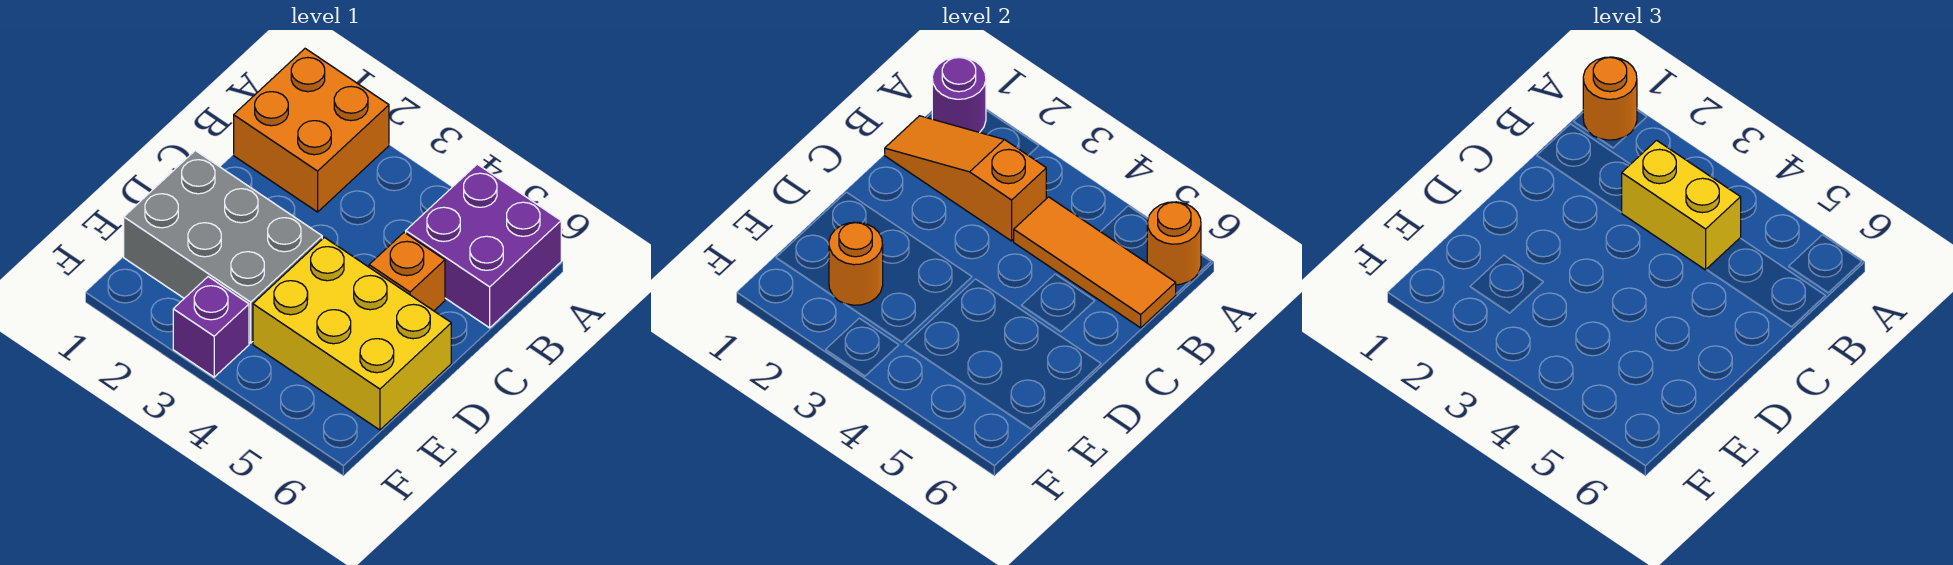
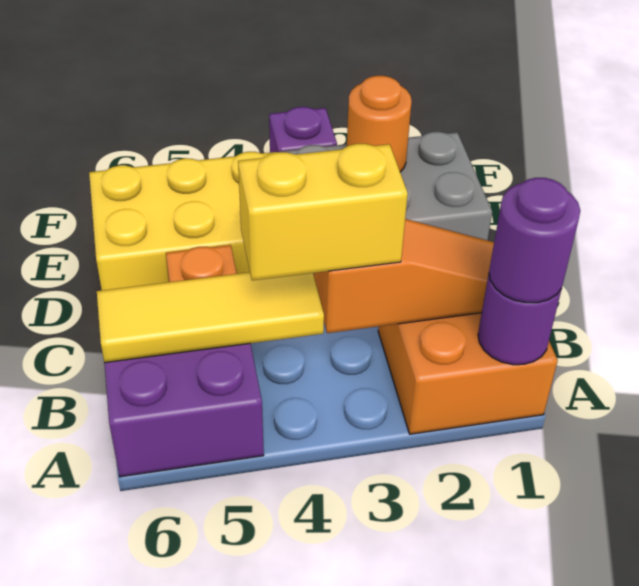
orange 1x1 round brick [1583,57,1637,140] -> purple 1x1 round brick [489,178,580,303]
orange 1x1 round brick [1147,202,1201,285] -> none
orange 1x3 tile [1014,197,1176,328] -> yellow 1x3 tile [97,272,324,363]

